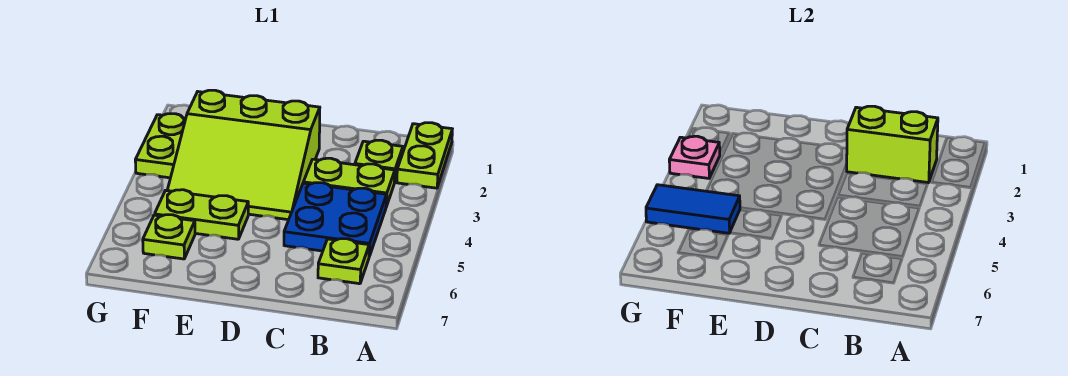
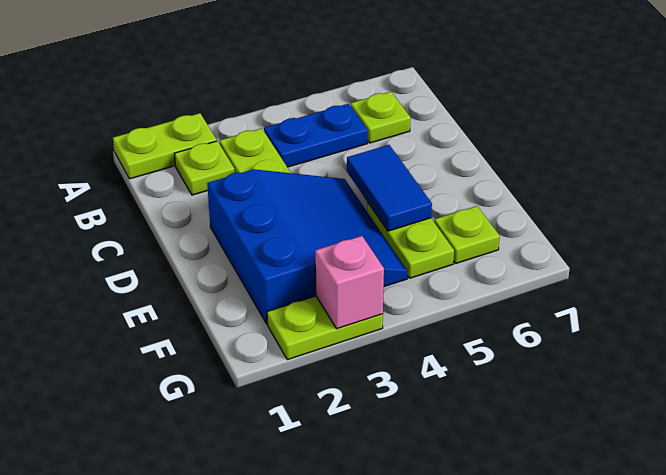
lime 1x2 brick [847,106,938,183] -> none
blue 2x2 plate [284,183,387,256] -> blue 1x2 plate [264,104,368,167]
lime 3x3 slope [167,90,320,220] -> blue 3x3 slope [207,169,408,324]
blue 1x2 tile [646,185,740,233] -> blue 1x2 tile moved to [347,145,432,231]
pink 1x1 plate [669,136,720,178] -> pink 1x1 brick [315,236,384,329]

